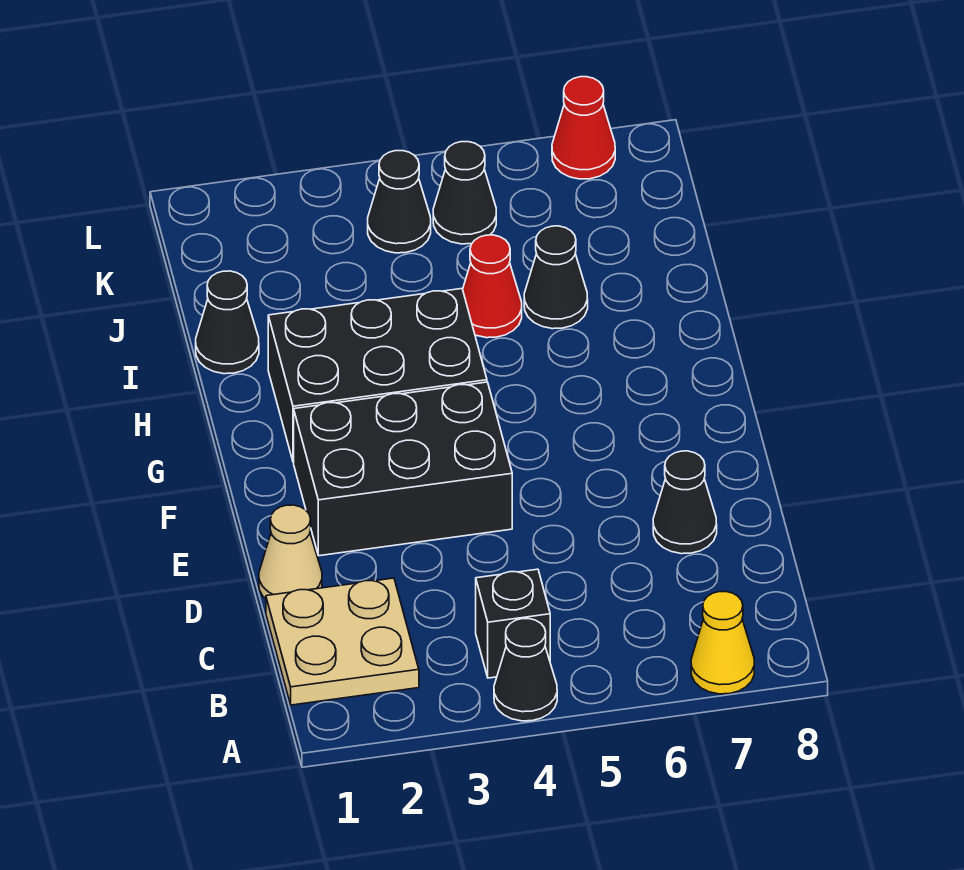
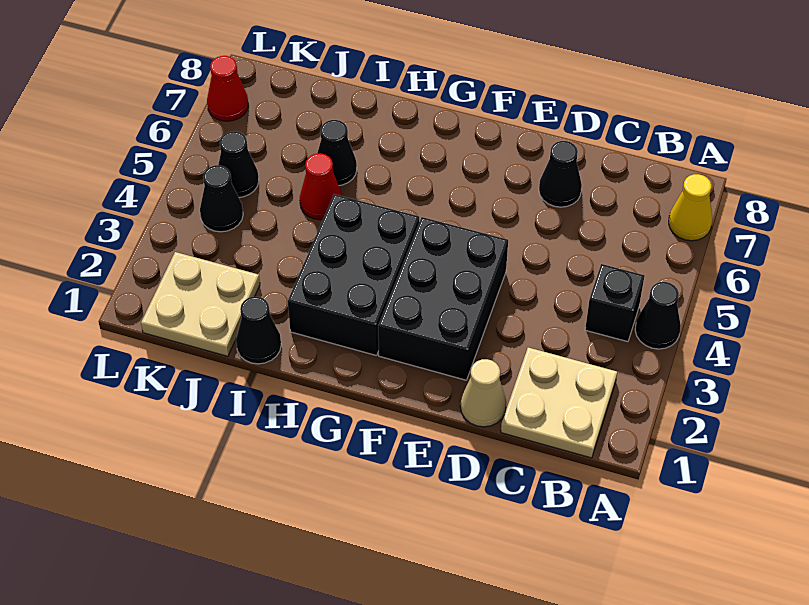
none -> tan 2x2 plate [141,252,260,356]

